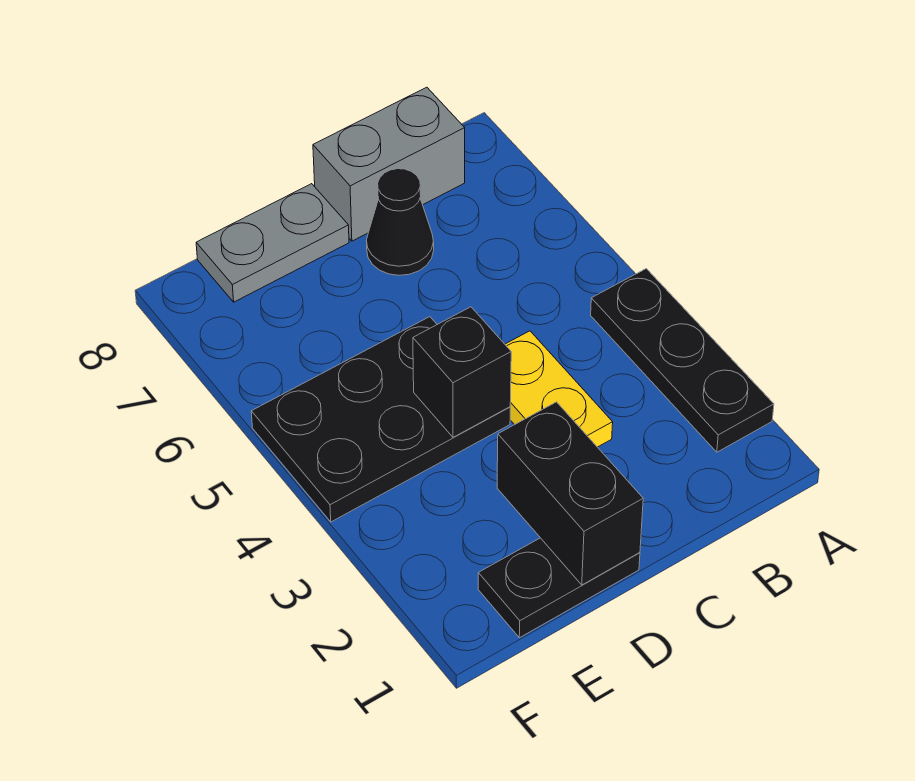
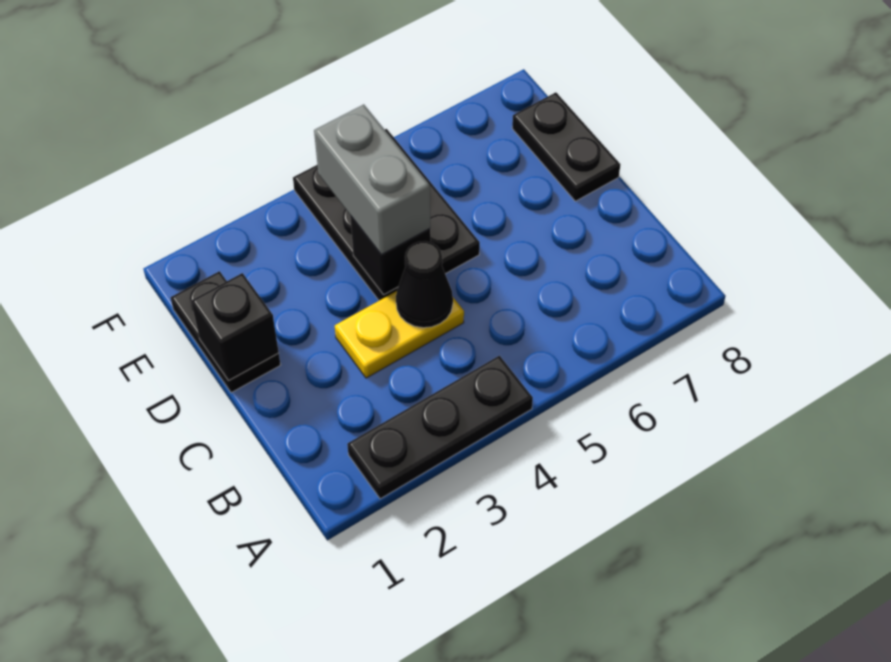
grey 1x2 brick [313,87,465,241] -> grey 1x2 brick moved to [314,104,430,255]
black 1x1 cone [366,169,434,275] -> black 1x1 cone moved to [396,241,453,328]
black 1x2 brick [497,402,643,585] -> black 1x1 brick [191,273,279,381]
grey 1x2 plate [196,184,349,302] -> black 1x2 plate [512,92,620,201]

